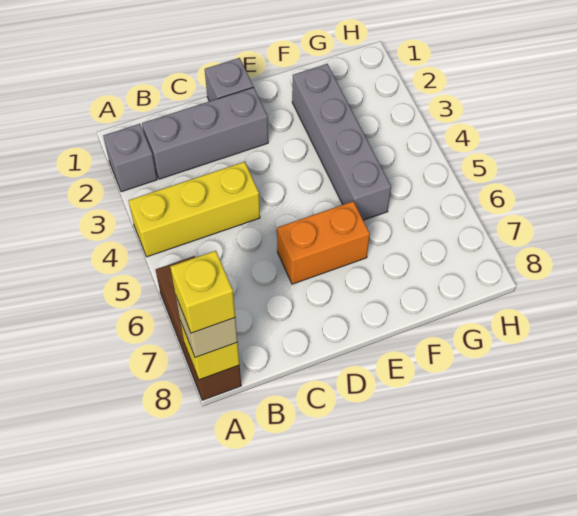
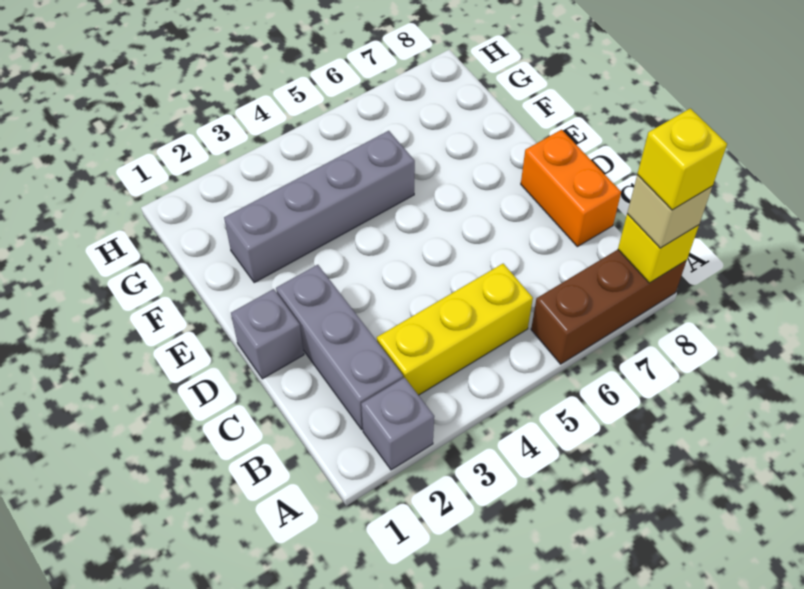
yellow 1x3 brick [129,162,260,257] -> yellow 1x3 brick turned to [377,264,533,395]
orange 1x2 brick [277,201,370,284] -> orange 1x2 brick moved to [521,130,621,247]

